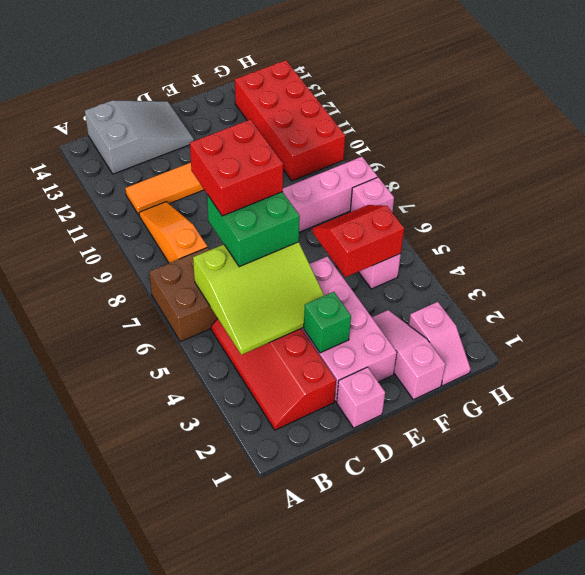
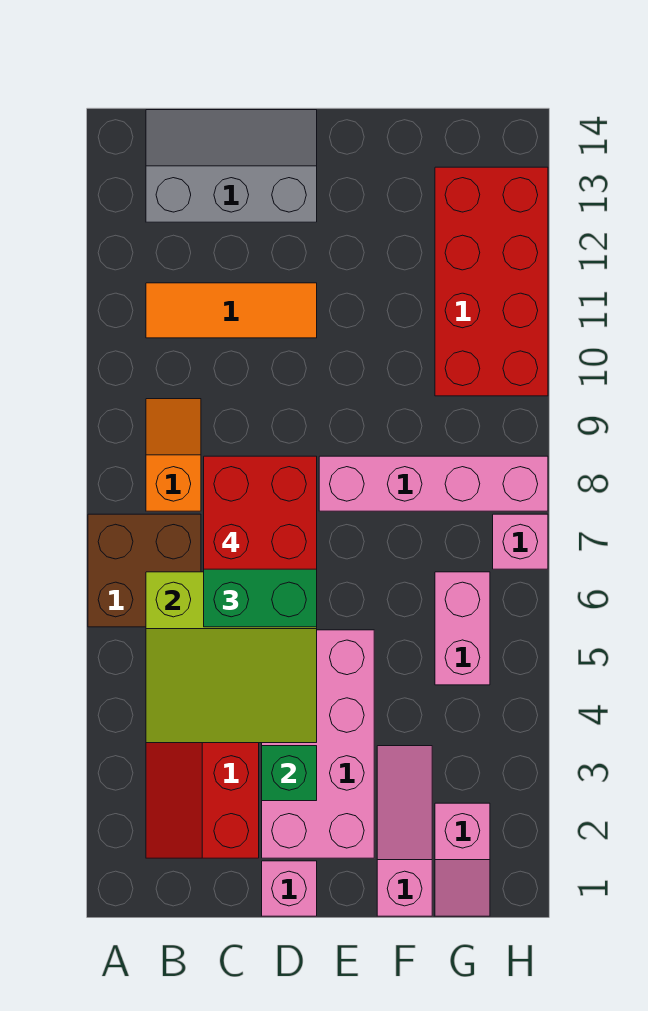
orange 1x3 slope [139,202,207,263] -> orange 1x2 slope [146,399,201,511]
grey 2x3 slope [85,100,194,174] -> grey 2x3 slope turned to [146,110,317,222]
red 2x2 slope [313,205,404,277] -> none

